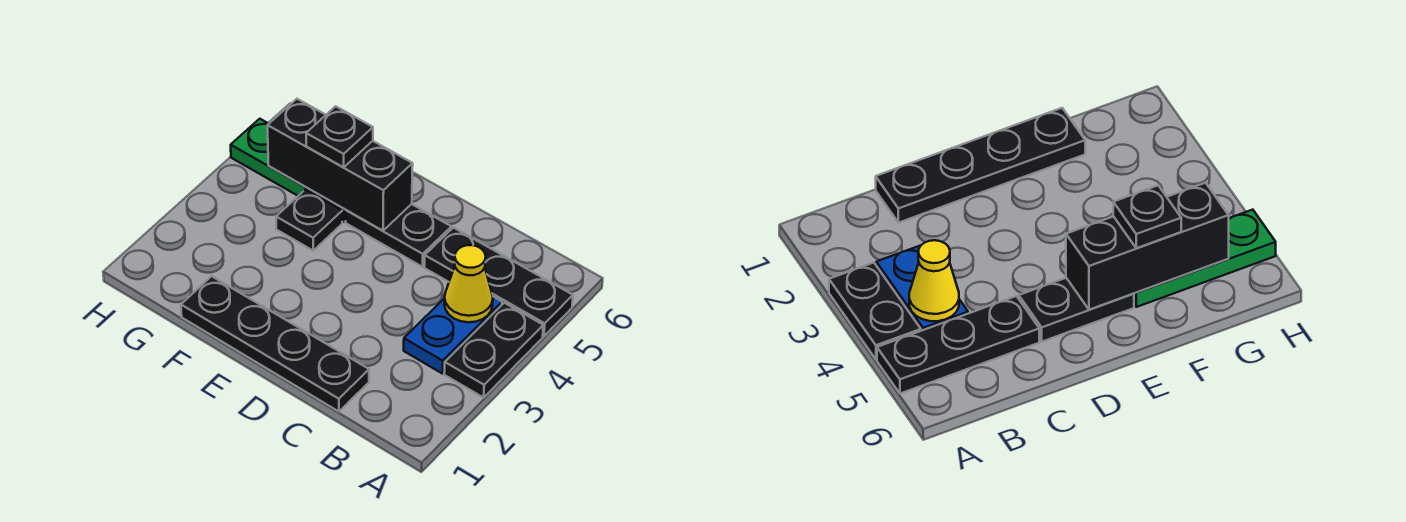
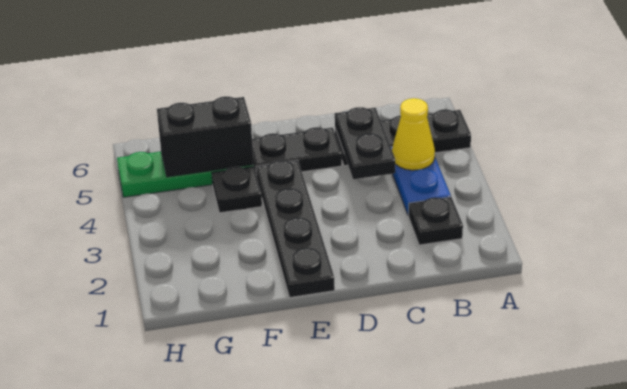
black 1x2 plate [444,303,543,398] -> black 1x2 plate moved to [335,107,395,179]
black 1x4 plate [181,276,369,411] -> black 1x4 plate turned to [256,160,335,297]
black 1x3 brick [268,99,413,231] -> black 1x2 brick [157,96,254,177]
black 1x1 plate [306,106,373,167] -> black 1x1 plate moved to [409,197,463,245]

